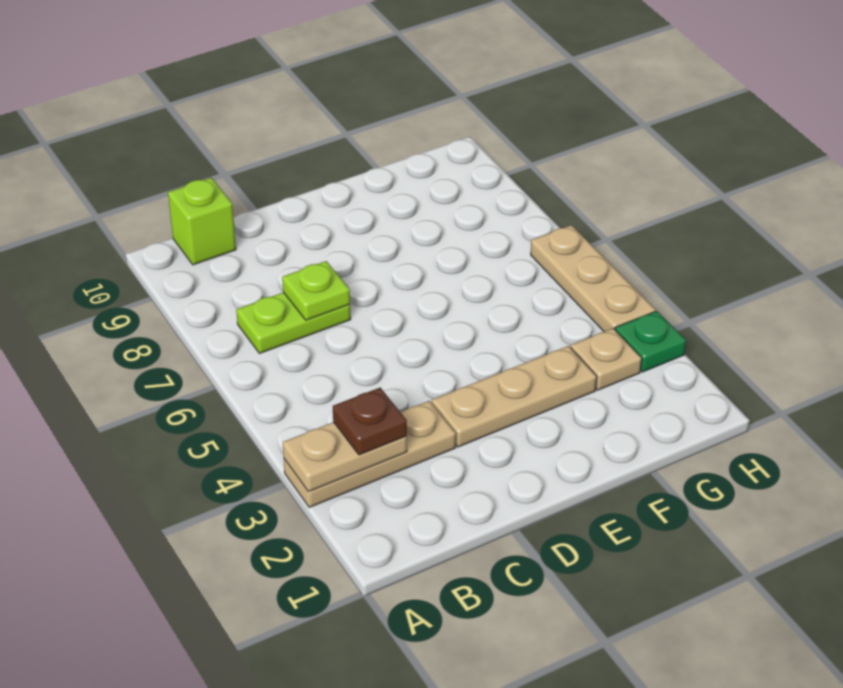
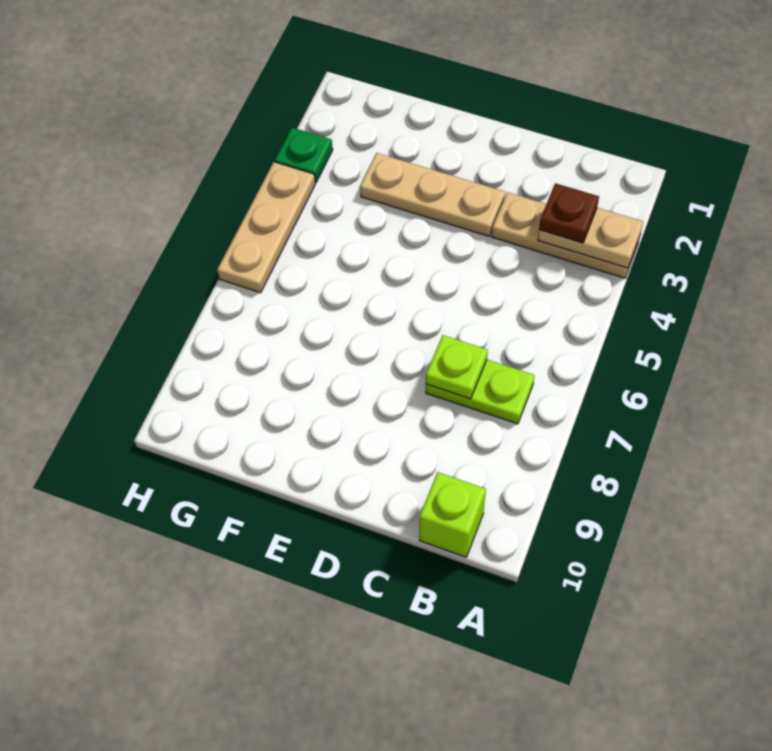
tan 1x1 plate [571,328,642,390] -> none

